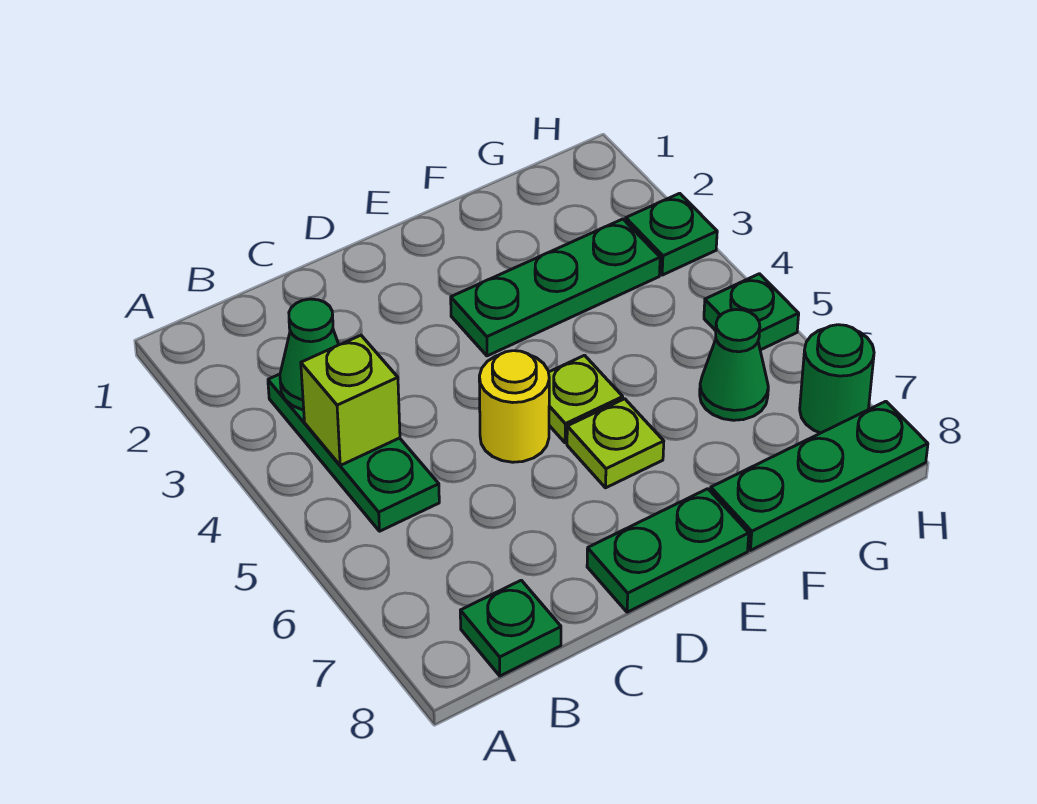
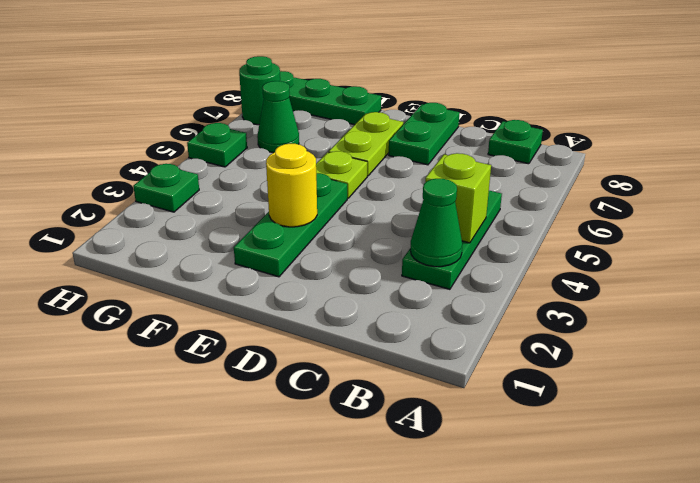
yellow 1x1 round brick [479,351,549,462] -> yellow 1x1 round brick moved to [266,144,317,227]
green 1x2 plate [587,489,749,612] -> green 1x2 plate turned to [389,103,459,165]
green 1x3 plate [451,219,660,356] -> green 1x3 plate turned to [234,173,347,277]
lime 1x1 plate [567,399,664,488] -> lime 1x2 plate [329,112,403,176]

